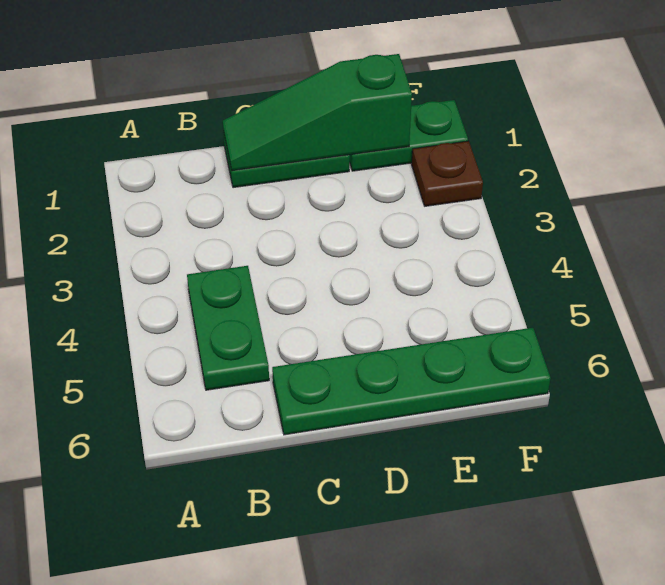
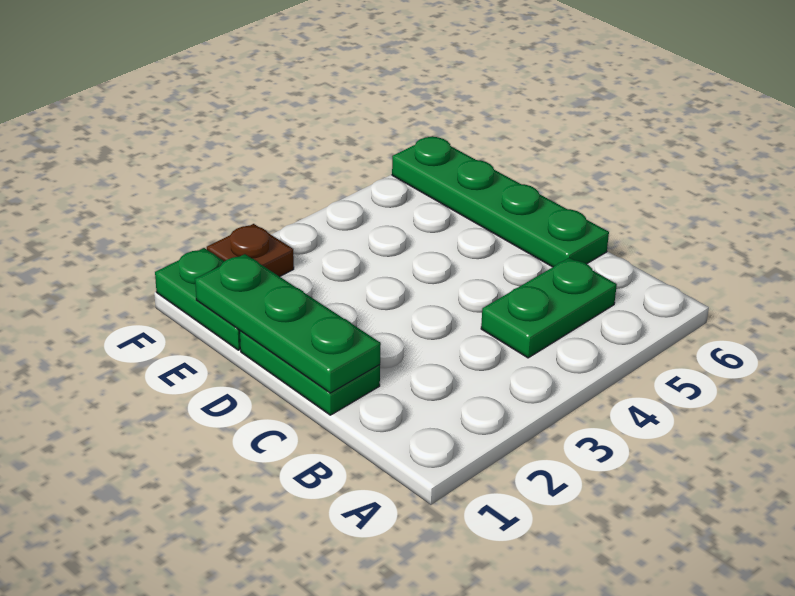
green 1x3 slope [223,54,412,171] -> green 1x3 plate [195,254,381,393]

